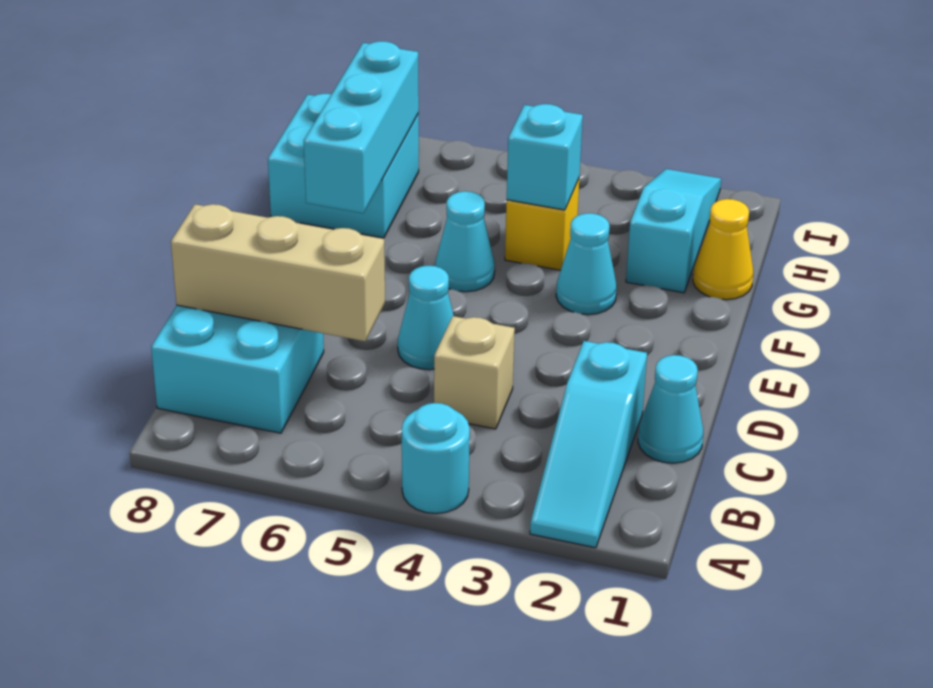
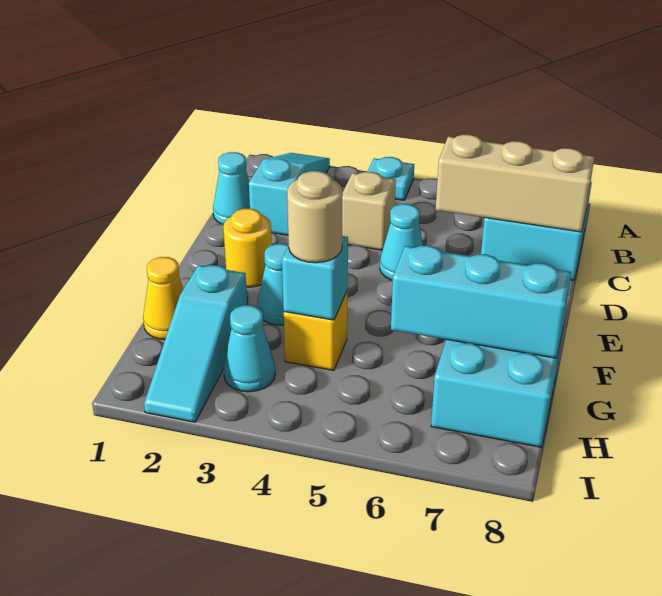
cyan 1x1 round brick [402,403,470,514] -> cyan 1x1 plate [367,157,414,200]
none -> yellow 1x1 round brick [223,209,272,287]
cyan 1x1 cone [435,191,495,292] -> cyan 1x1 cone moved to [224,305,275,392]
cyan 1x3 brick [304,41,419,213] -> cyan 1x3 brick turned to [391,246,571,358]
none -> tan 1x1 round brick [287,171,343,263]

